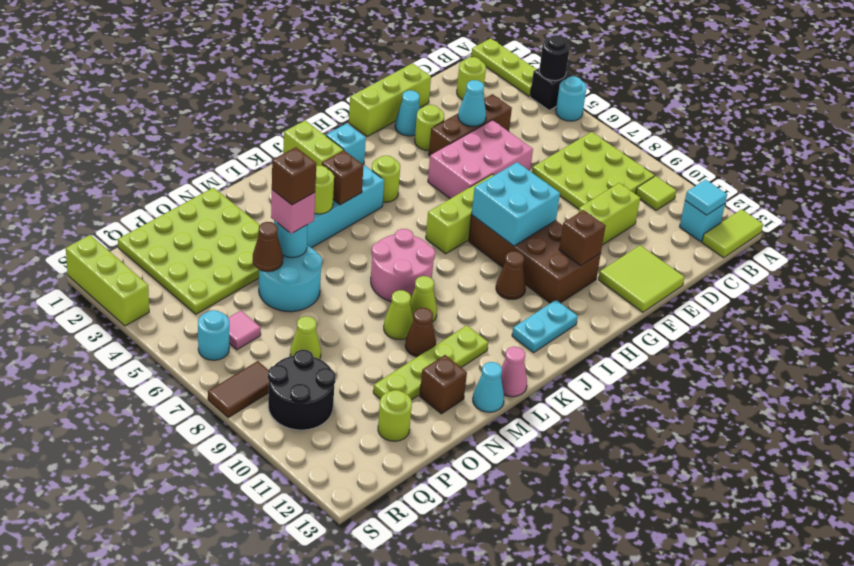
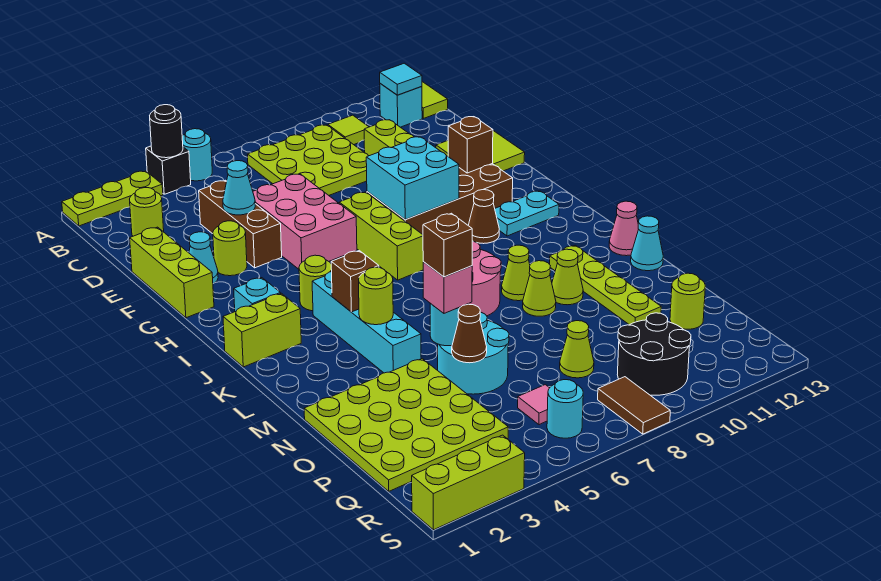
cyan 1x2 plate [512,300,578,353] -> cyan 1x2 plate turned to [495,191,559,236]
brown 1x1 cone [405,308,436,357] -> lime 1x1 cone [552,249,583,305]
brown 1x1 brick [420,355,467,414] -> none

